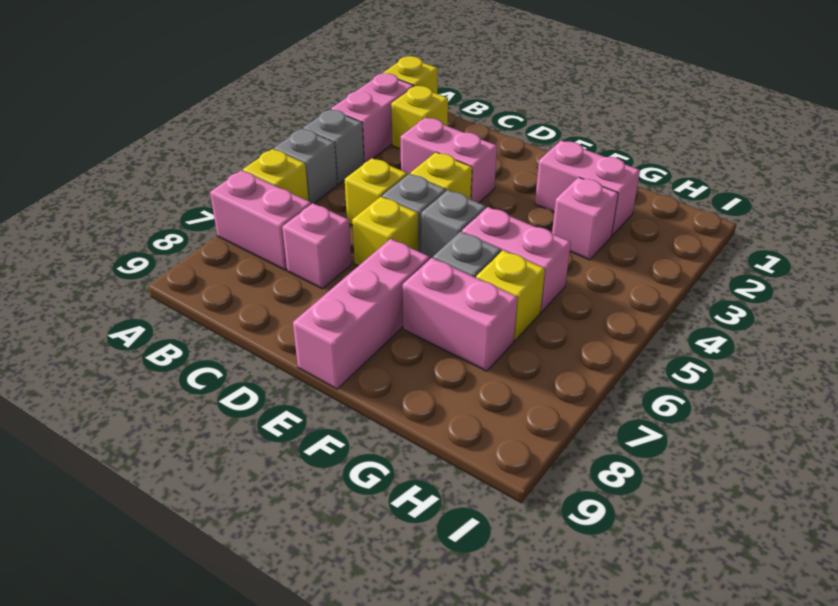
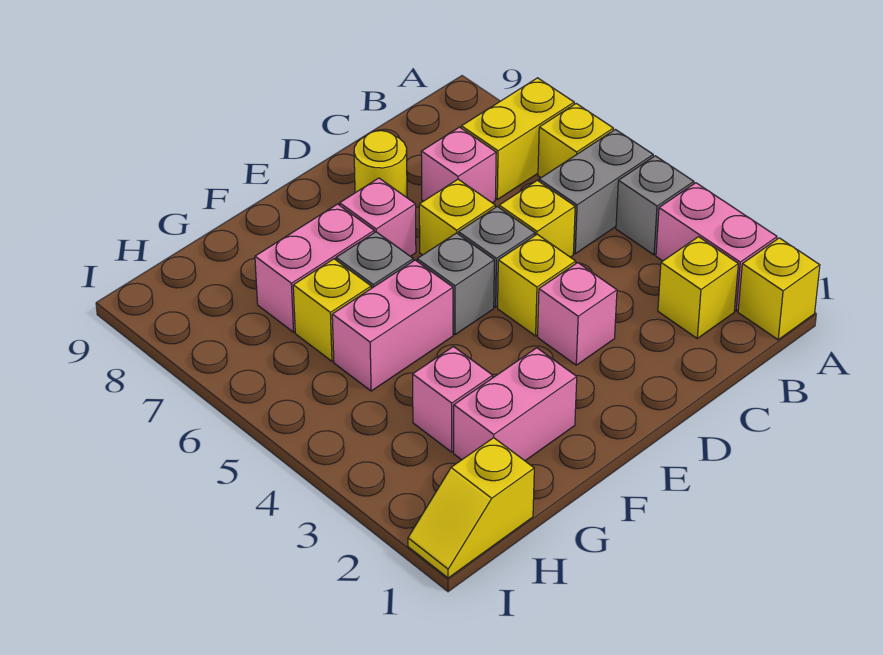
grey 1x1 brick [274,129,337,204] -> grey 1x2 brick [539,129,653,254]
pink 1x2 brick [210,171,311,270] -> yellow 1x2 brick [461,78,574,199]
pink 1x2 brick [400,118,497,203] -> pink 1x1 brick [538,263,617,365]
none -> yellow 1x1 round brick [354,131,407,197]
pink 1x3 brick [293,239,430,389] -> pink 1x1 brick [340,178,416,256]
none -> yellow 1x2 slope [408,438,534,578]

